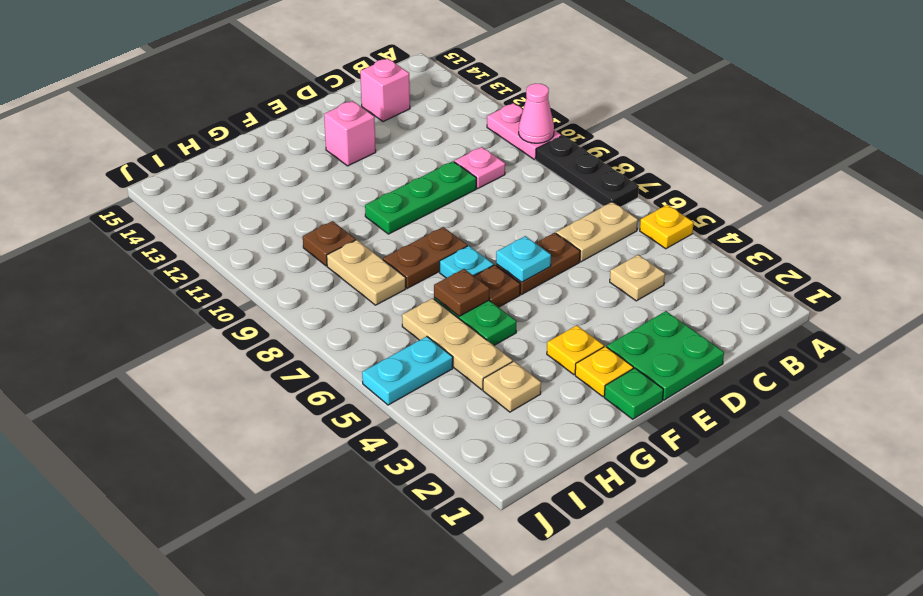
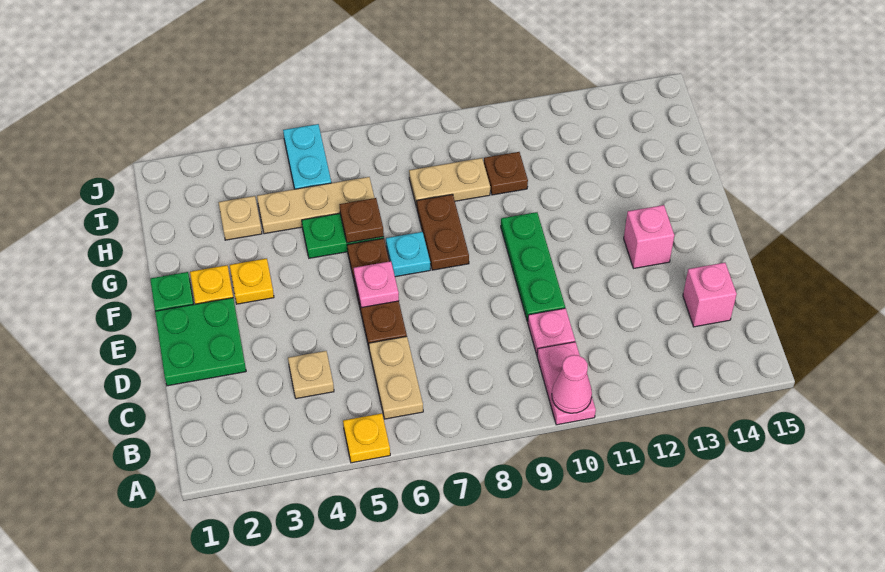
black 1x3 plate [536,136,639,207] -> none
pink 1x2 plate [487,103,561,160] -> pink 1x2 plate turned to [537,342,596,425]
cyan 1x1 plate [496,236,551,282] -> pink 1x1 plate [354,261,399,308]

